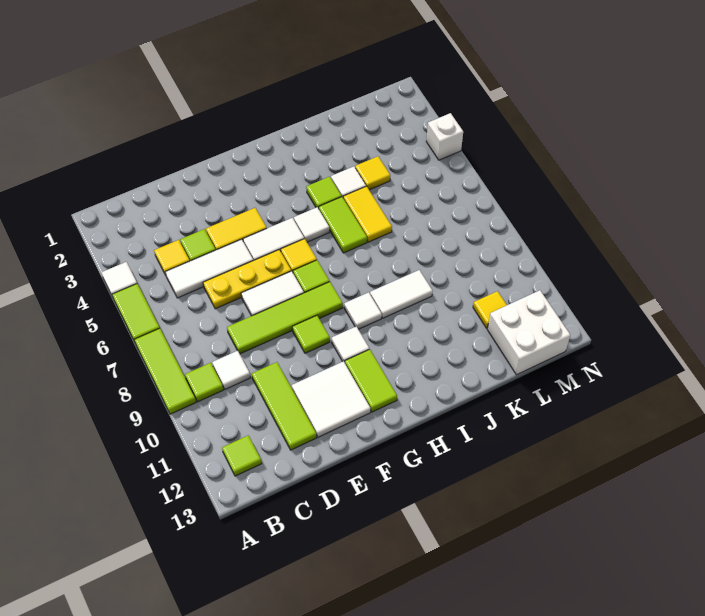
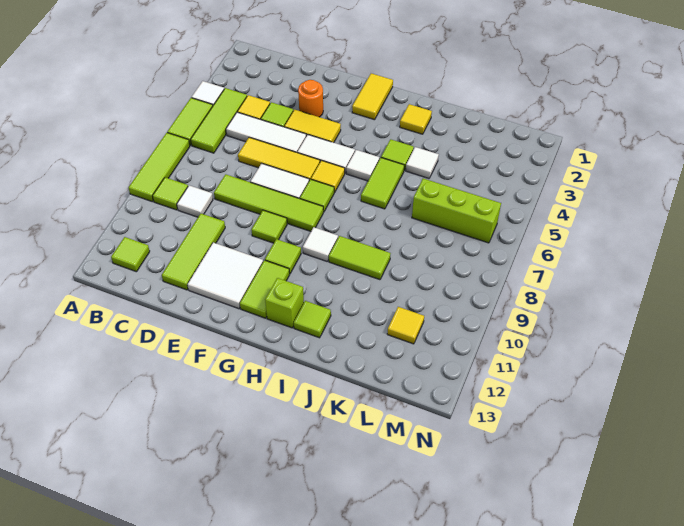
none -> lime 1x3 tile [191,88,247,153]
yellow 1x3 plate [203,250,291,309] -> yellow 1x3 tile [238,137,320,181]
none -> orange 1x1 round brick [298,80,323,117]
white 1x1 tile [332,327,369,363] -> lime 1x1 tile [265,239,301,274]
none -> lime 1x1 brick [265,278,304,328]
white 1x2 tile [370,270,433,318] -> lime 1x2 tile [329,236,391,280]
none -> lime 1x1 tile [294,301,331,338]
yellow 1x2 tile [343,186,392,242] -> yellow 1x2 tile moved to [352,73,393,120]
yellow 1x1 tile [355,156,390,190] -> yellow 1x1 tile moved to [400,104,432,134]
none -> lime 1x3 brick [412,179,501,243]
white 2x2 brick [487,290,570,375] -> none
white 1x1 brick [426,113,463,160] -> none

